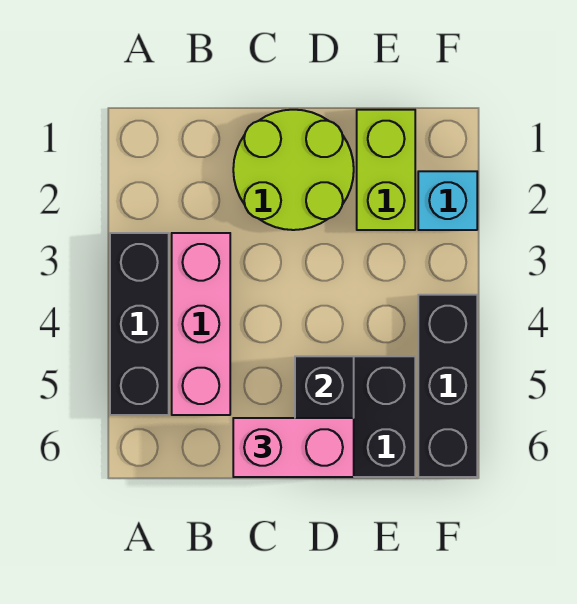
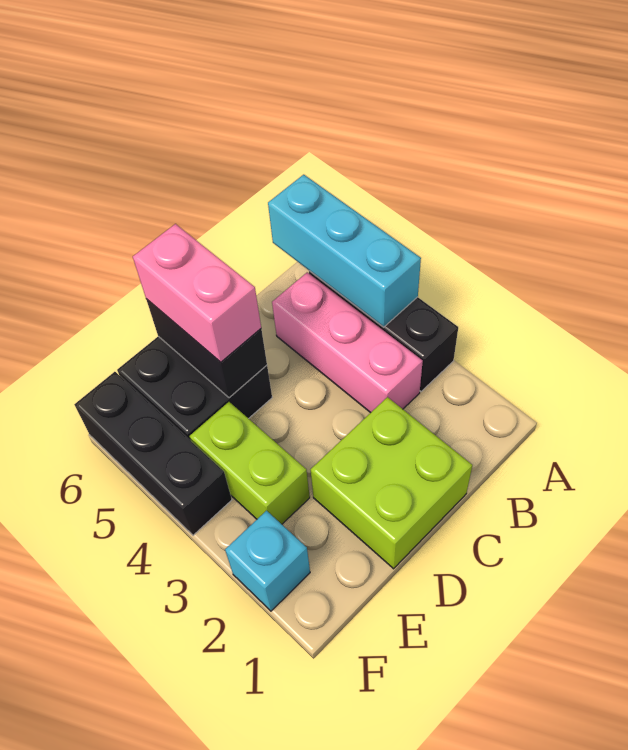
none -> cyan 1x3 brick [268,175,421,327]
lime 2x2 round brick [233,110,354,230] -> lime 2x2 brick [311,397,472,569]
pink 1x2 brick [233,418,354,477] -> pink 1x2 brick turned to [133,224,261,362]
lime 1x2 brick [357,110,415,230] -> lime 1x2 brick moved to [190,402,310,524]

